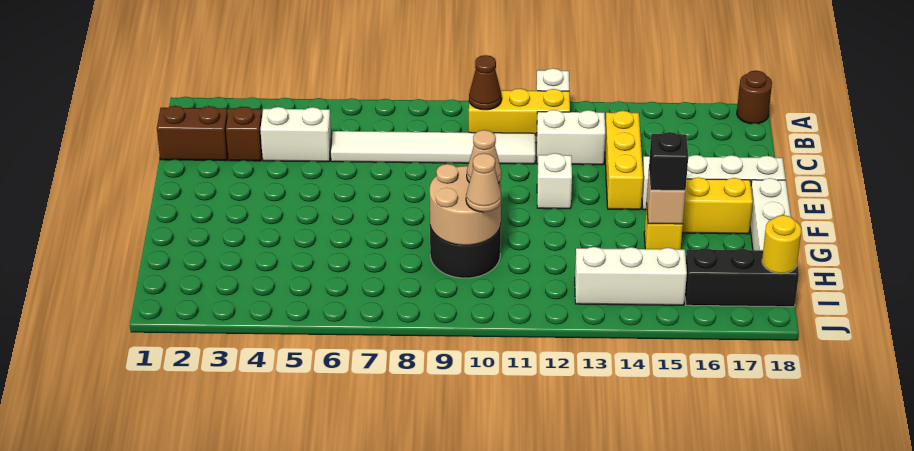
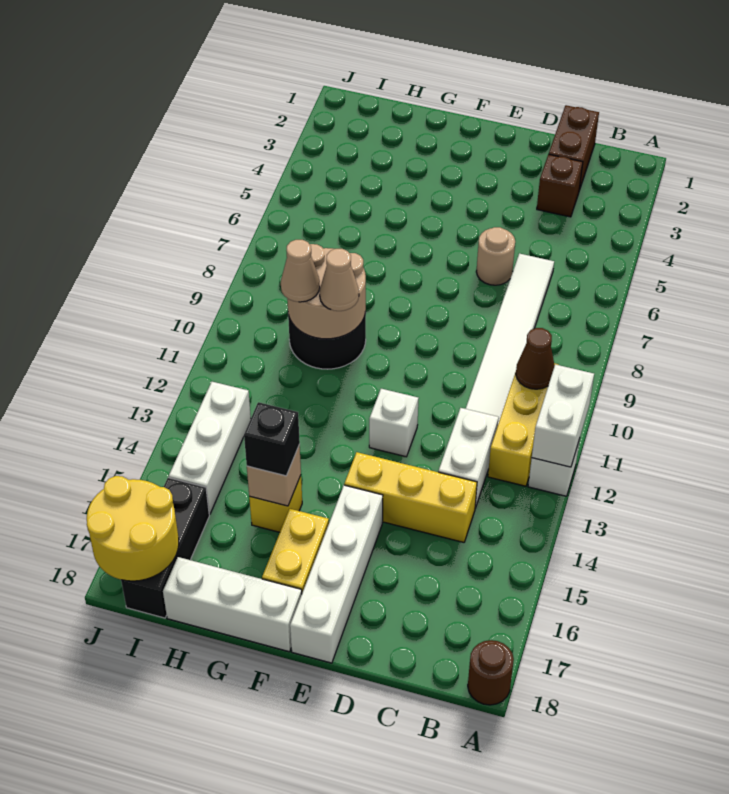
white 1x2 brick [260,107,331,162] -> white 1x2 brick moved to [532,364,594,467]
none -> tan 1x1 round brick [476,227,515,285]
yellow 1x1 round brick [762,215,801,274] -> yellow 2x2 round brick [87,476,179,581]

